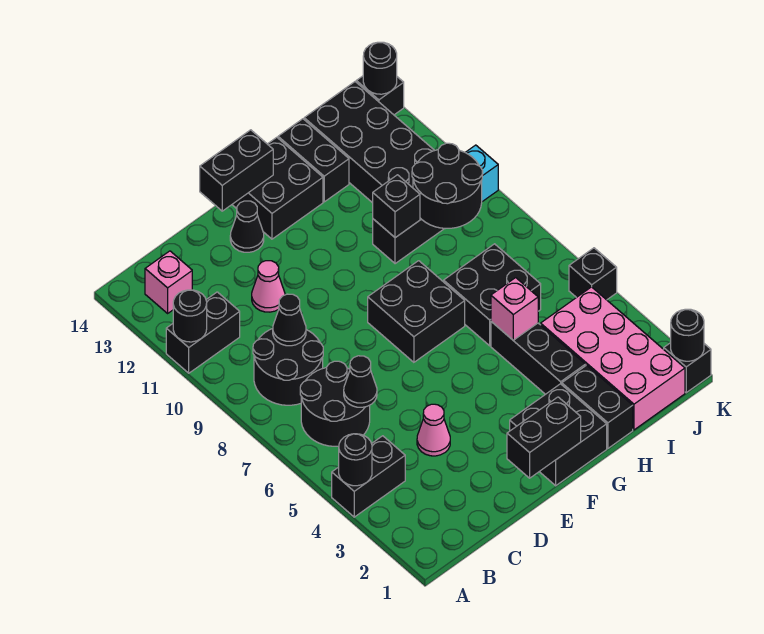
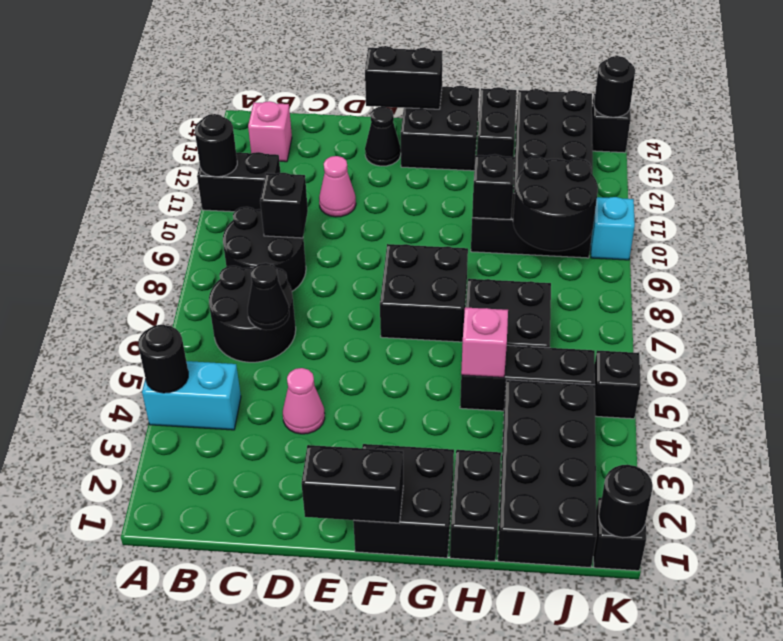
black 1x2 brick [332,436,405,517] -> cyan 1x2 brick [142,361,241,430]
black 1x1 cone [273,294,306,346] -> black 1x1 brick [260,173,308,238]
black 1x3 brick [491,322,585,394] -> black 1x3 brick turned to [460,345,595,411]
pink 2x4 brick [541,287,685,430] -> black 2x4 brick [498,380,597,568]

